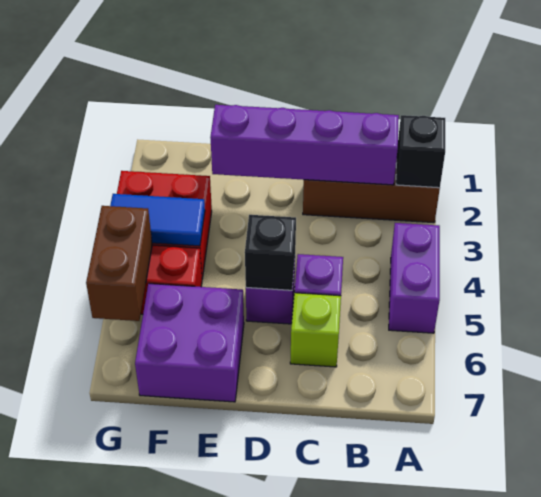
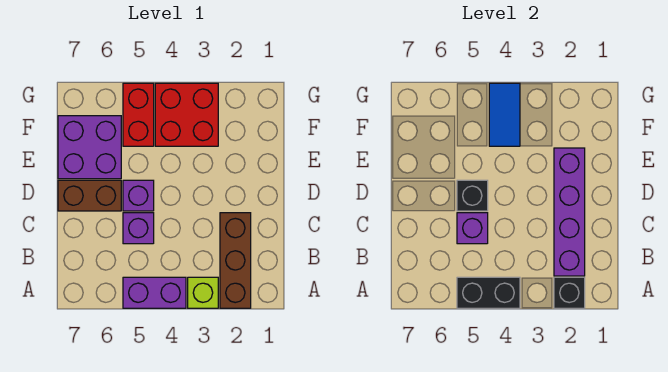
none -> black 1x2 brick [457,277,520,308]
none -> purple 1x1 brick [457,213,488,244]
lime 1x1 brick [290,293,341,367] -> lime 1x1 brick moved to [188,277,218,308]
brown 1x2 brick [86,206,152,321] -> brown 1x2 brick moved to [58,180,121,211]

